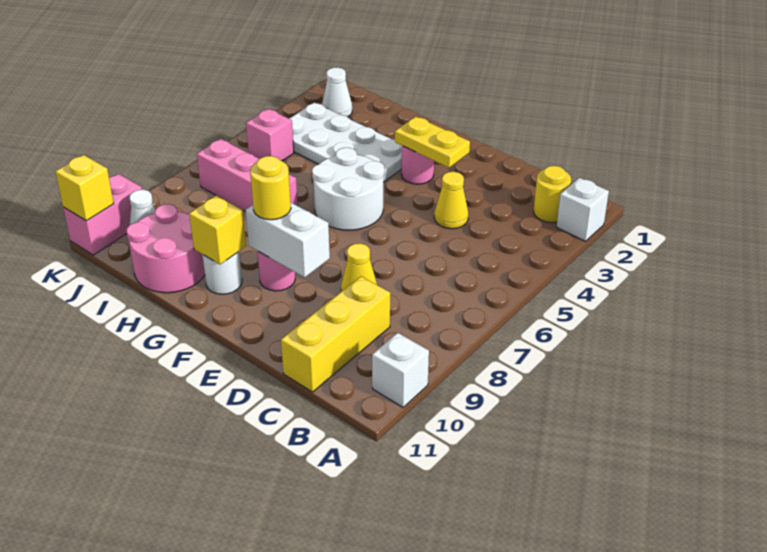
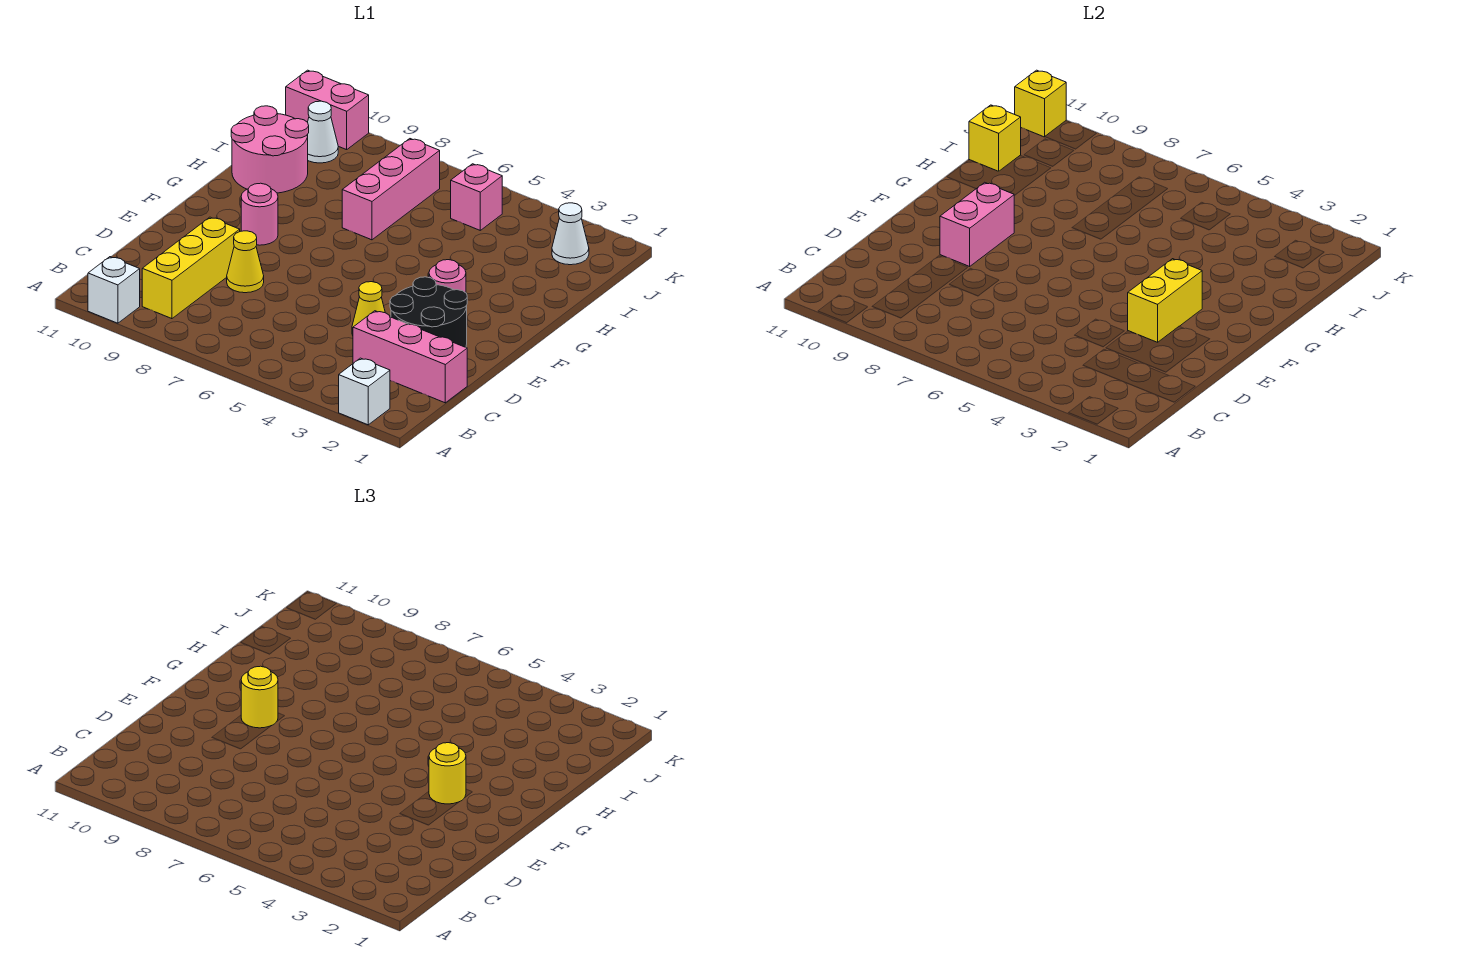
yellow 1x1 round brick [533,166,571,223] -> yellow 1x1 round brick moved to [429,743,466,804]
none -> pink 1x3 brick [353,311,467,403]
yellow 1x3 brick [281,276,390,392] -> yellow 1x3 brick turned to [142,217,240,319]
none -> black 2x2 round brick [390,277,467,347]
yellow 1x2 plate [395,117,470,168] -> yellow 1x2 brick [1128,259,1202,342]
white 1x2 brick [246,203,330,277] -> pink 1x2 brick [940,182,1014,266]
white 2x2 round brick [312,148,384,230] -> none
white 2x4 plate [289,102,402,182] -> none
white 1x1 round brick [202,252,242,294] -> none
yellow 1x1 brick [189,196,246,264] -> yellow 1x1 brick moved to [969,105,1021,171]

